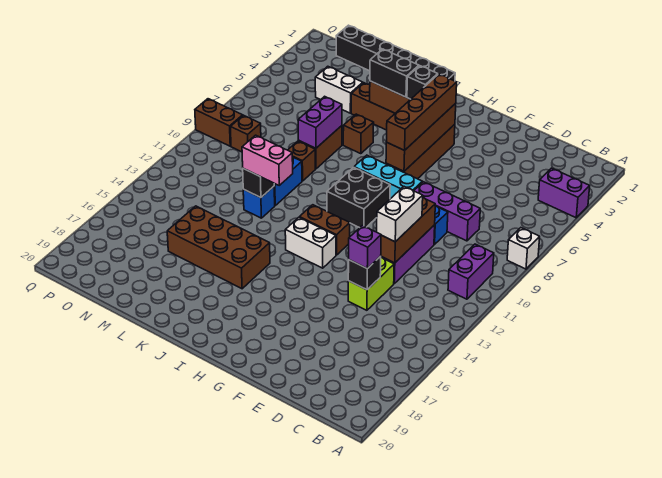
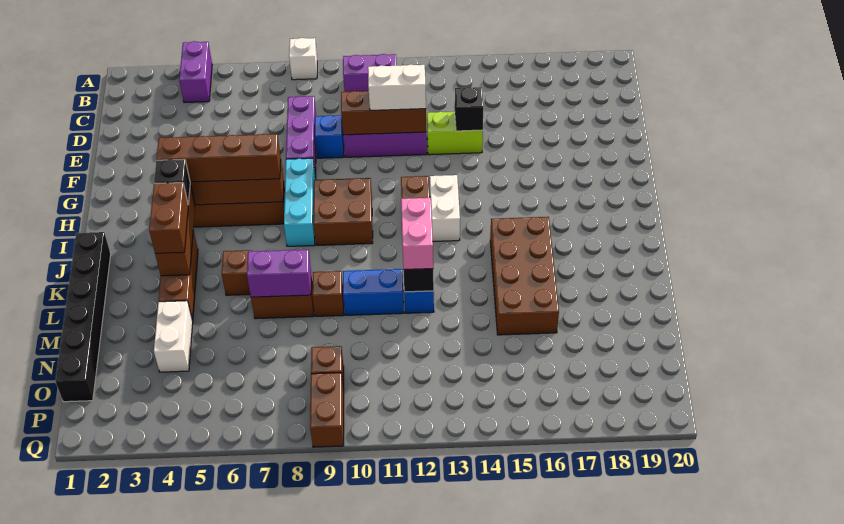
purple 1x1 brick [349,226,381,269] -> none
black 2x2 brick [327,167,390,228] -> brown 2x2 brick [313,178,373,245]
black 1x2 brick [370,49,419,97] -> brown 1x2 brick [149,183,188,253]

